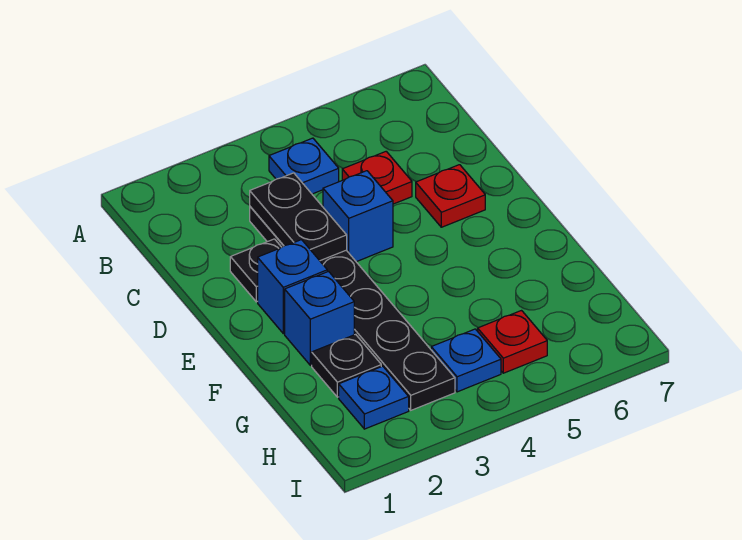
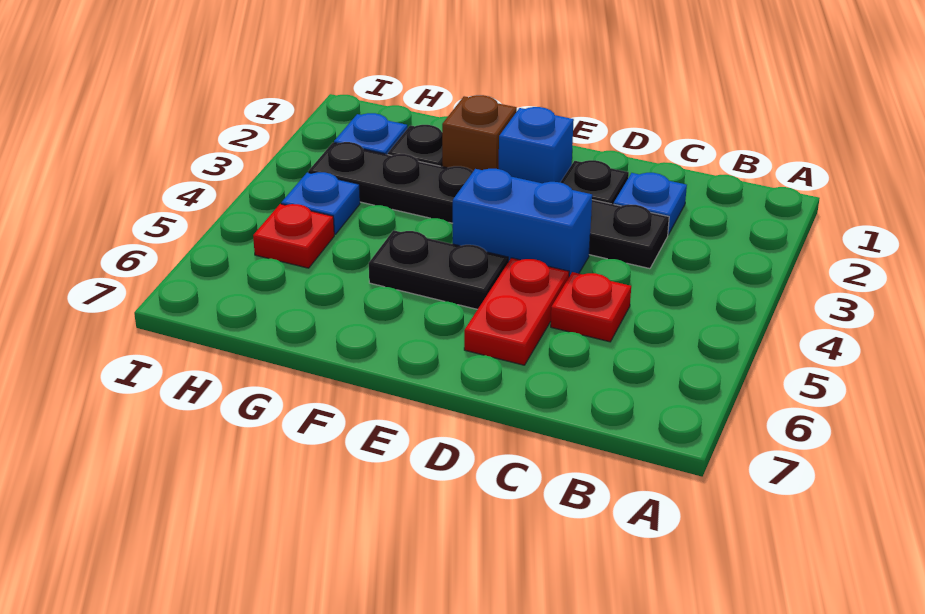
blue 1x1 plate [269,138,339,194] -> blue 1x1 plate moved to [614,173,687,235]
black 1x2 plate [250,173,347,261] -> black 1x2 plate moved to [369,230,508,309]
blue 1x1 brick [323,171,393,262] -> blue 1x2 brick [453,169,592,276]
red 1x1 plate [416,165,485,227] -> red 1x2 plate [464,258,569,365]
blue 1x1 brick [285,272,354,365] -> brown 1x1 brick [442,95,517,171]

